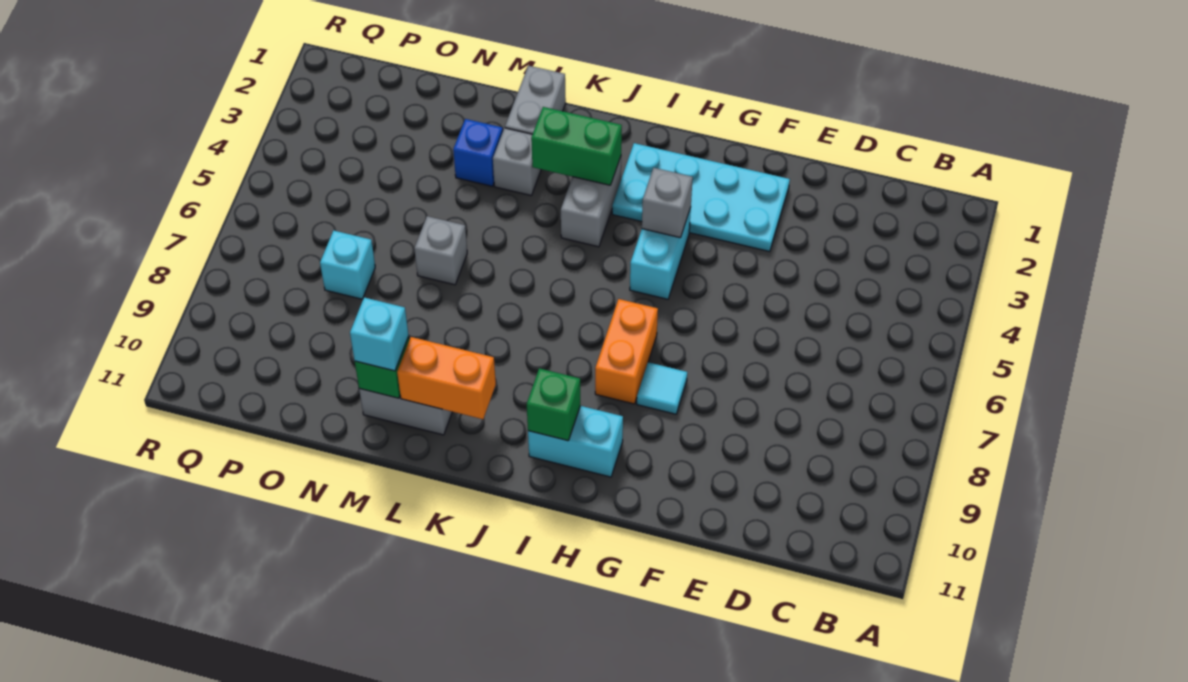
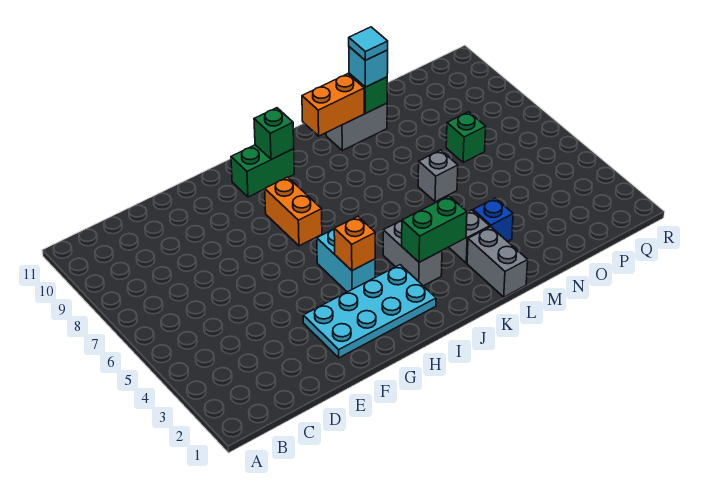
cyan 1x1 tile [637,362,687,414] -> cyan 1x1 tile moved to [349,27,388,60]
grey 1x1 brick [642,168,693,238] -> orange 1x1 brick [334,216,375,271]
cyan 1x2 brick [528,406,623,477] -> green 1x2 brick [231,145,294,197]
cyan 1x1 brick [320,230,375,299] -> green 1x1 brick [446,112,486,163]

